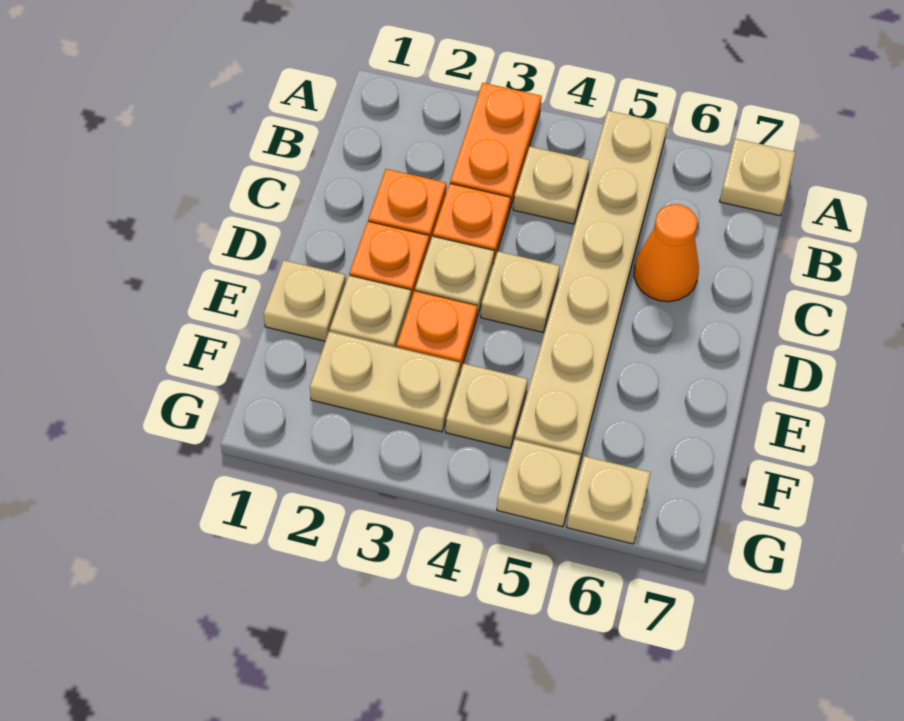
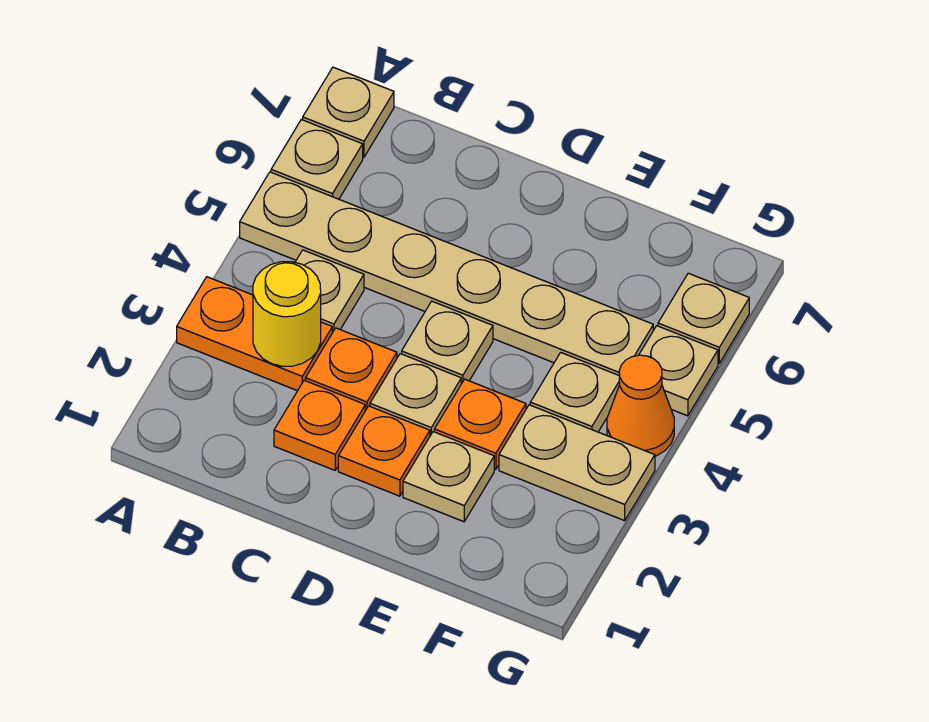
none -> yellow 1x1 round brick [253,262,321,366]
orange 1x1 cone [634,204,699,302] -> orange 1x1 cone moved to [607,355,674,456]
tan 1x1 plate [264,260,346,341] -> tan 1x1 plate moved to [271,120,363,199]
tan 1x2 plate [310,332,460,432] -> tan 1x2 plate turned to [499,405,655,521]

